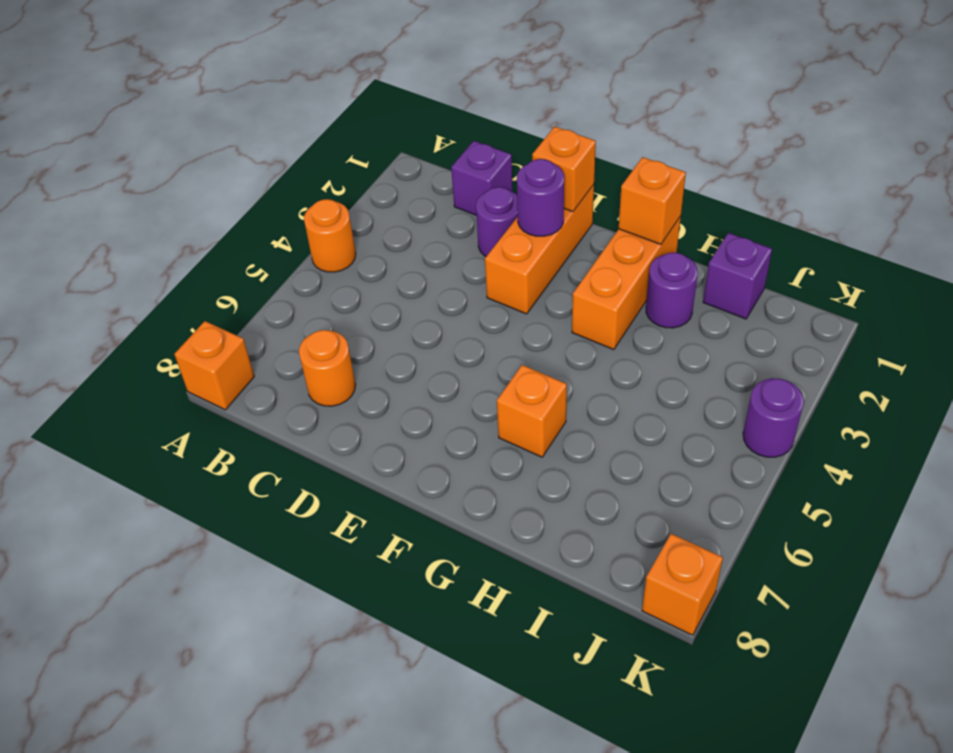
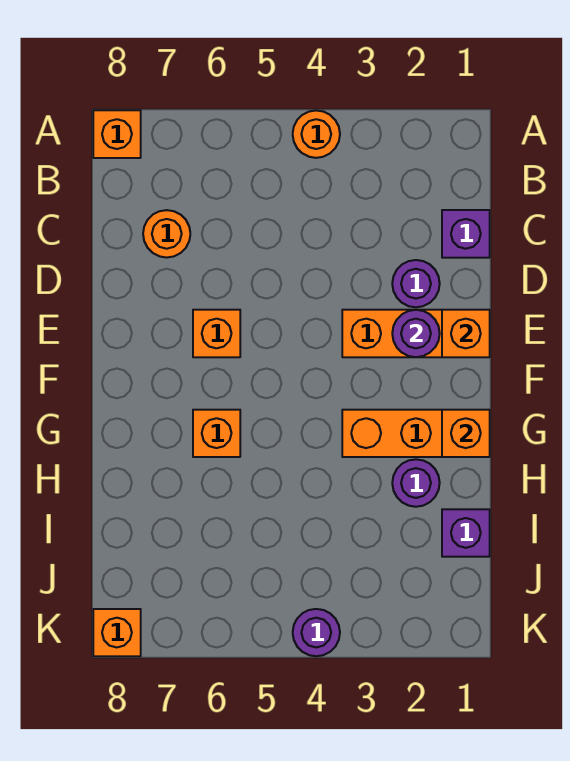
none -> orange 1x1 brick [193,310,240,357]

